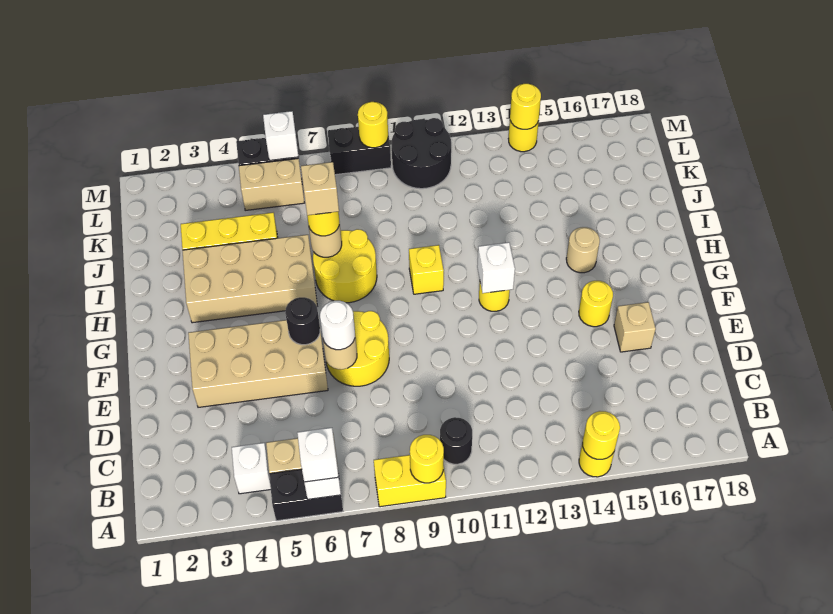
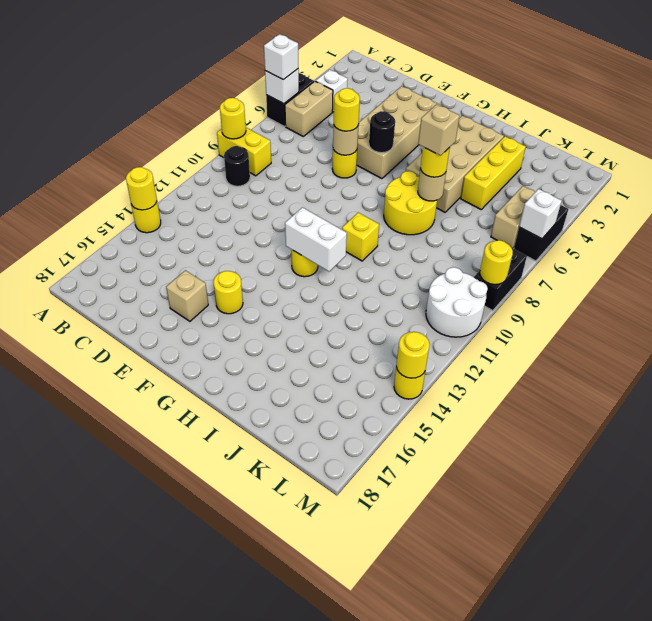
yellow 1x2 brick [374,455,446,507] -> yellow 1x2 brick turned to [217,128,271,176]
yellow 2x2 round brick [326,311,389,386] -> yellow 1x1 round brick [332,149,357,178]
white 1x1 round brick [320,301,355,350] -> yellow 1x1 round brick [334,88,360,131]
white 1x1 brick [477,242,515,293] -> white 1x2 brick [285,207,347,271]
tan 1x1 round brick [566,227,600,273] -> none
black 2x2 round brick [392,118,451,189] -> white 2x2 round brick [426,267,488,337]

